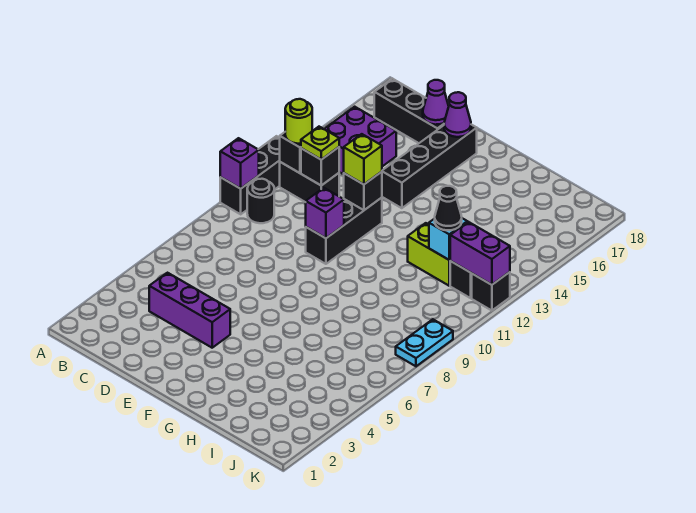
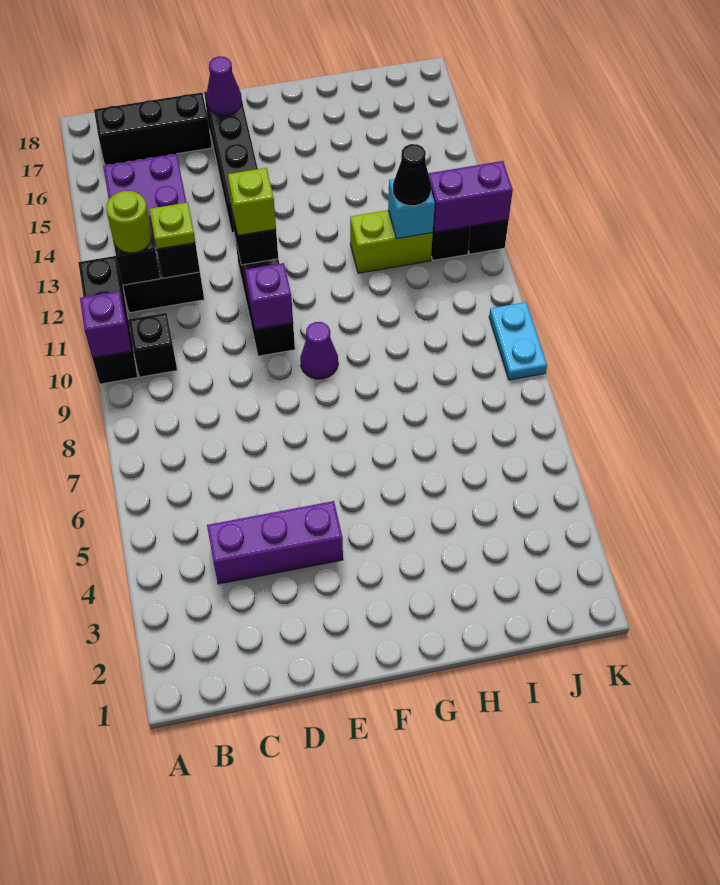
black 1x1 round brick [247,179,274,223] -> black 1x1 brick [128,313,177,377]
purple 1x1 cone [423,80,449,125] -> purple 1x1 cone moved to [300,322,338,379]

